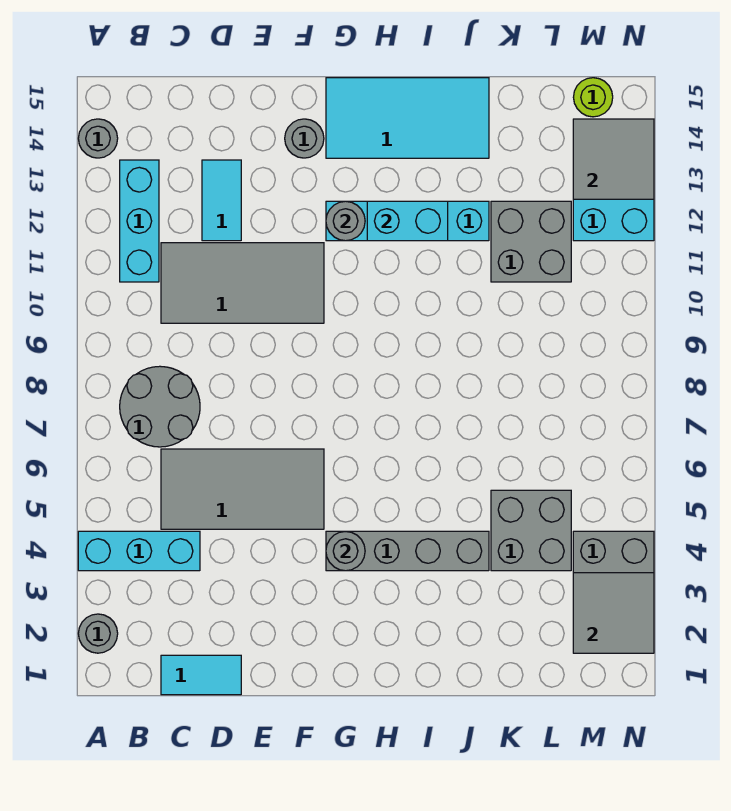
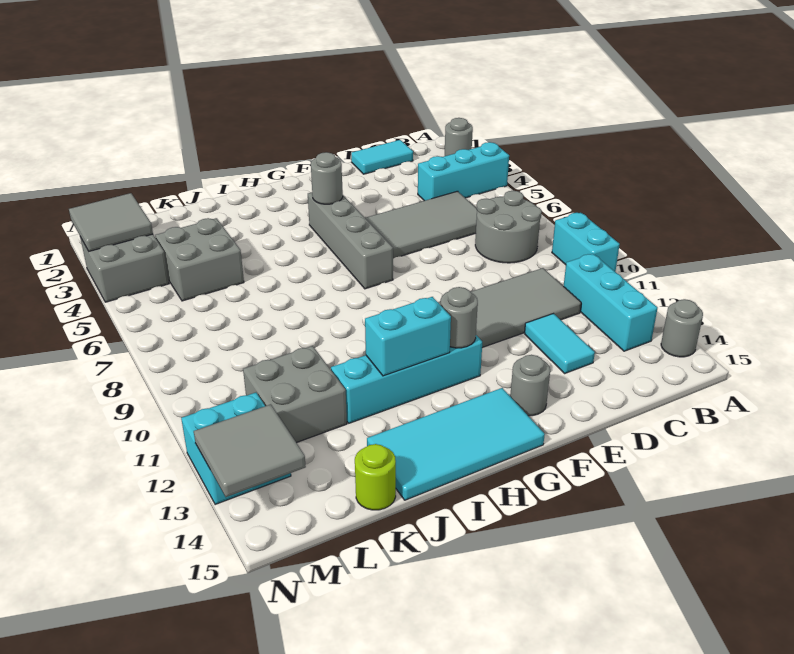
none -> cyan 1x2 brick [552,213,620,271]
grey 1x4 brick [326,531,489,571] -> grey 1x4 brick turned to [308,192,393,289]
lime 1x1 round brick [573,78,613,117] -> lime 1x1 round brick moved to [355,444,396,510]

